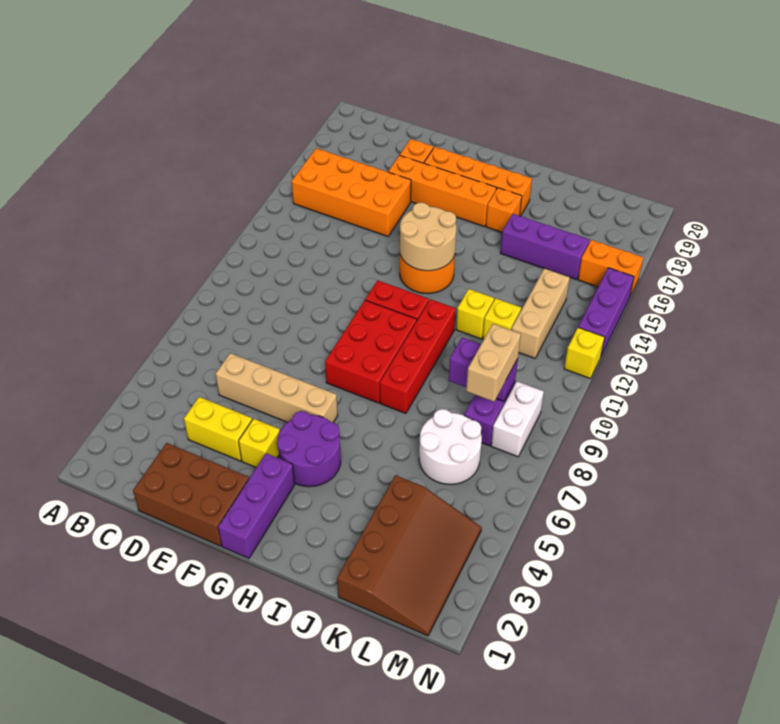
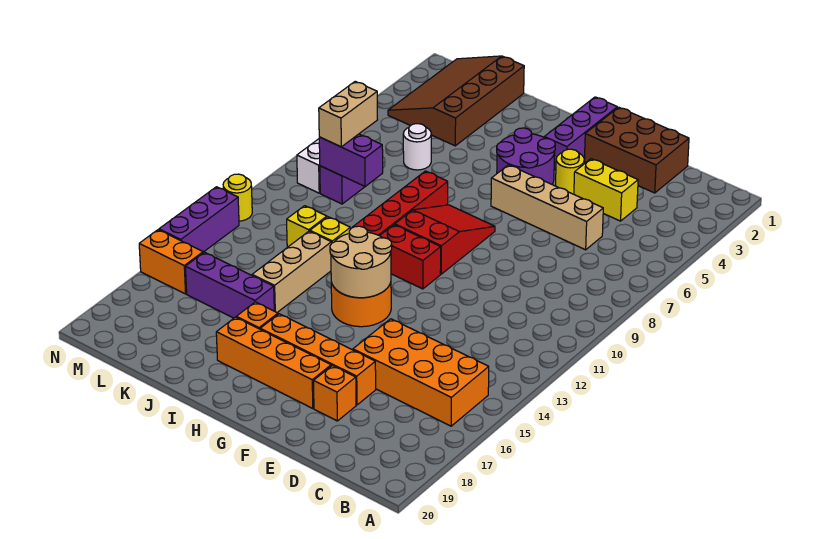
yellow 1x1 brick [239,419,280,467] -> yellow 1x1 round brick [556,149,584,194]
red 2x3 brick [325,300,417,403] -> red 2x3 slope [395,205,495,274]
white 2x2 round brick [419,409,482,484] -> white 1x1 round brick [403,124,431,170]
tan 1x3 brick [512,269,570,358] -> tan 1x3 brick moved to [252,231,332,312]
yellow 1x1 brick [564,328,605,379] -> yellow 1x1 round brick [223,174,252,221]

